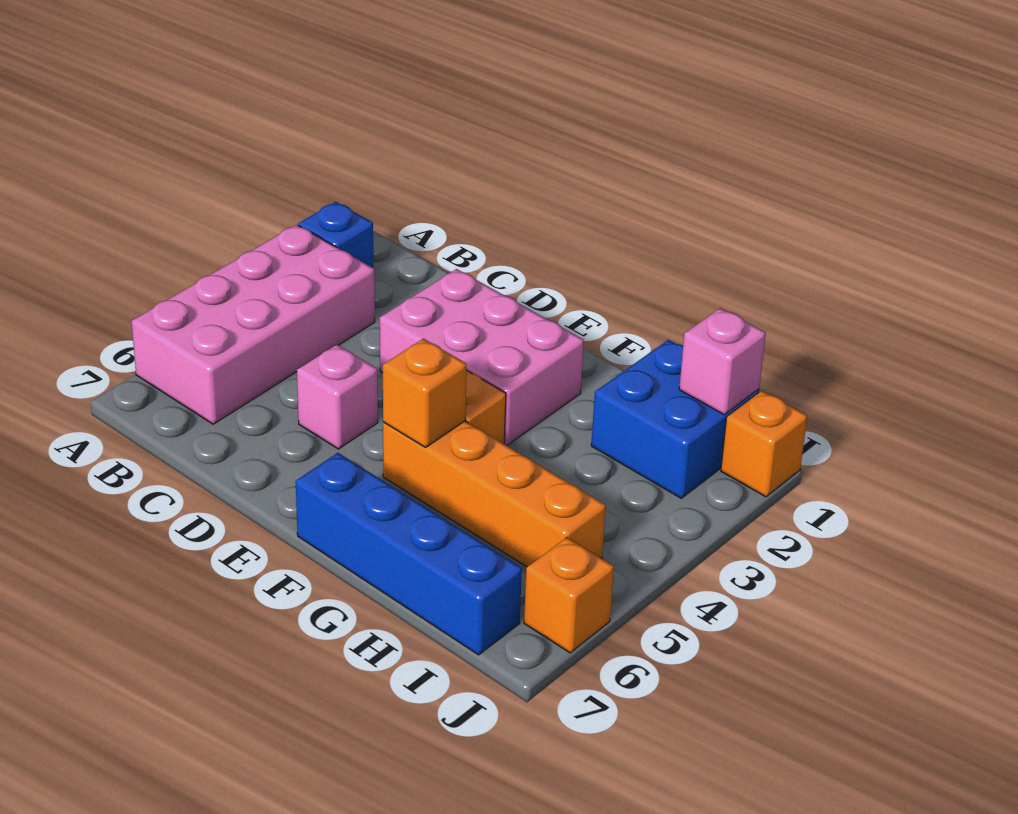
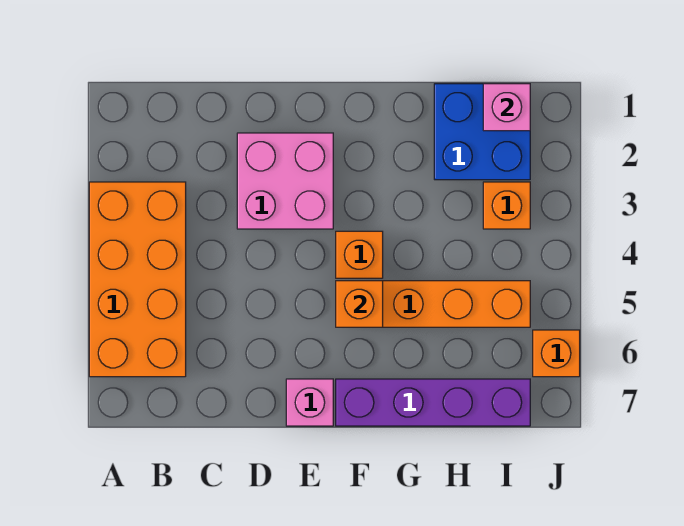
blue 1x1 brick [298,202,373,268] -> none
pink 2x4 brick [132,225,375,424] -> orange 2x4 brick [89,182,186,377]
pink 2x3 brick [380,269,584,446] -> pink 2x2 brick [237,133,333,229]
pink 1x1 brick [297,345,378,449] -> pink 1x1 brick moved to [286,379,333,426]
blue 1x4 brick [296,453,522,655] -> purple 1x4 brick [336,379,530,426]
orange 1x1 brick [721,391,807,497] -> orange 1x1 brick moved to [483,182,530,229]

